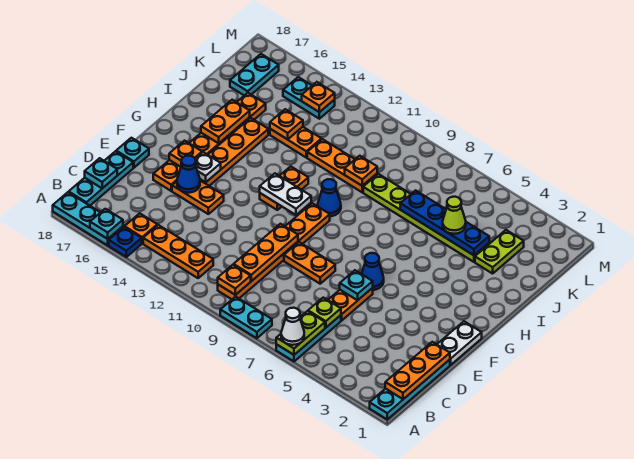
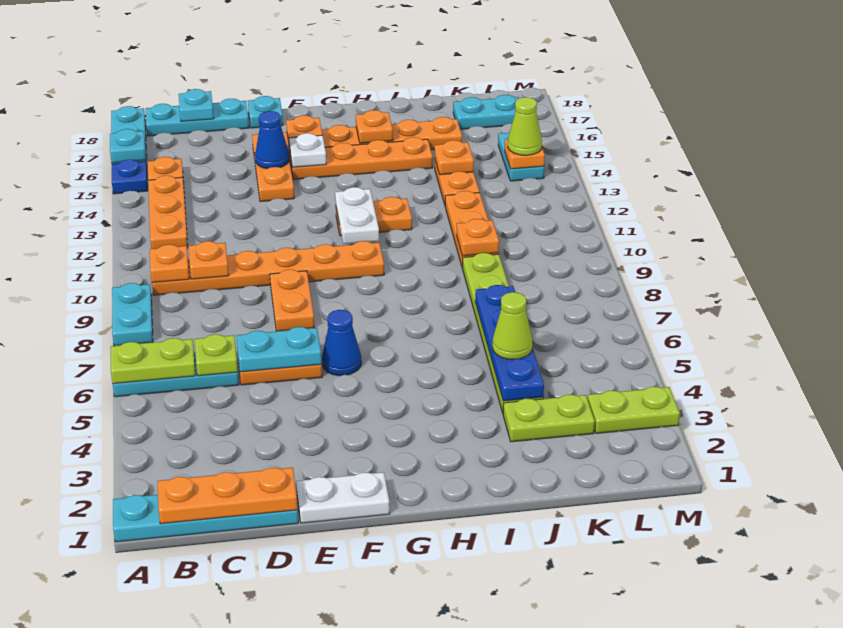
white 1x1 cone [281,308,304,345] -> none
orange 1x3 plate [234,224,298,281] -> orange 1x1 plate [189,241,229,279]
cyan 1x1 plate [340,270,373,301] -> cyan 1x2 plate [236,327,322,372]
blue 1x1 cone [318,179,341,216] -> none
orange 1x2 plate [201,100,250,143] -> orange 1x1 plate [356,110,393,143]
none -> lime 1x2 plate [588,386,680,433]
none -> lime 1x1 cone [508,97,542,155]

